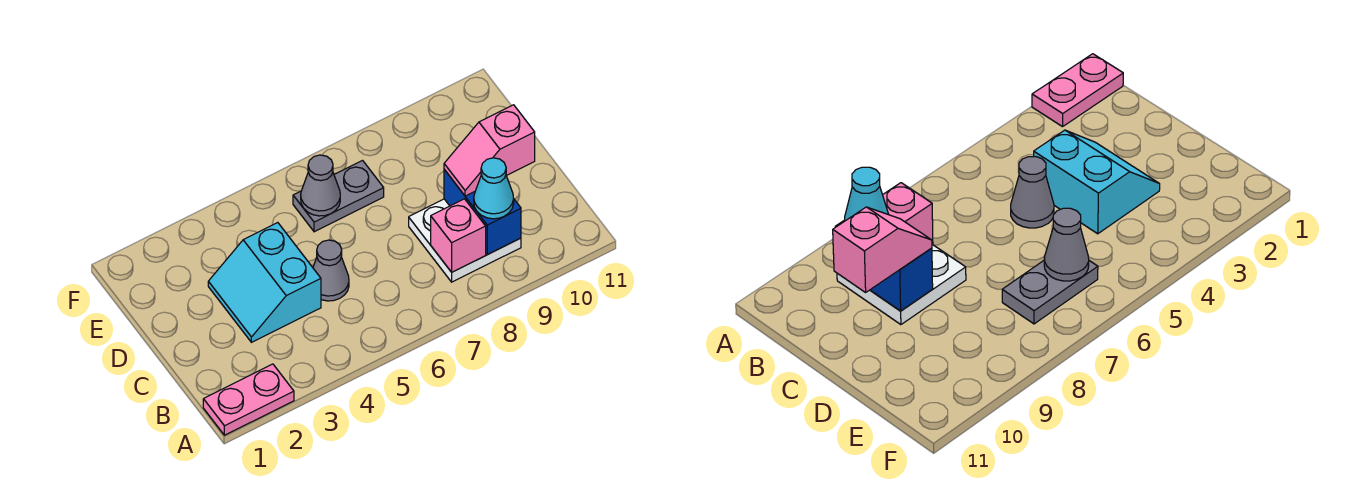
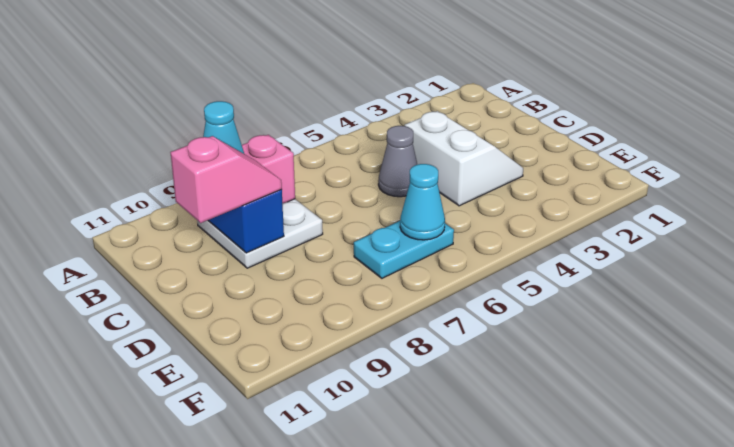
pink 1x2 plate [203,364,294,435] -> none
cyan 2x2 slope [208,223,321,342] -> white 2x2 slope [405,111,523,206]
grey 1x2 plate [293,161,384,232] -> cyan 1x2 plate [354,221,454,278]
grey 1x1 cone [301,155,340,216] -> cyan 1x1 cone [400,164,445,240]

